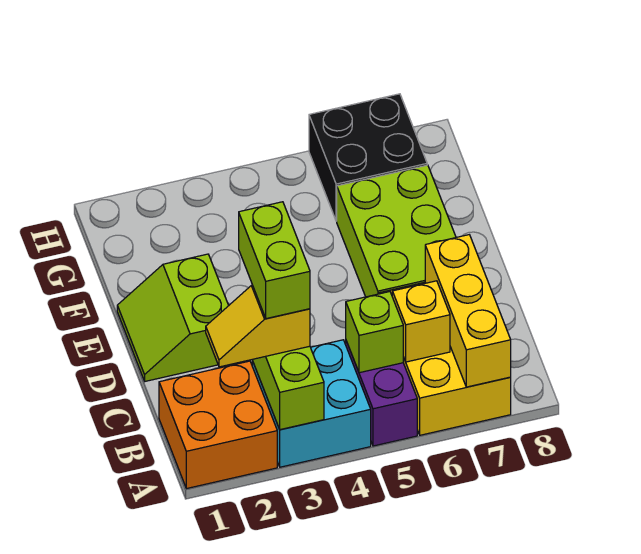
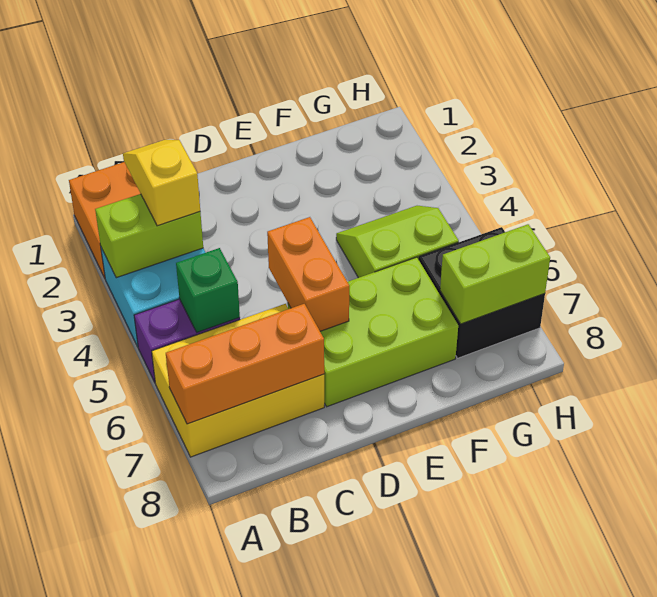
yellow 1x3 brick [425,235,511,387] -> orange 1x3 brick [166,304,324,424]
lime 1x2 brick [239,202,310,319] -> lime 1x2 brick moved to [440,224,550,324]
lime 1x1 brick [346,292,403,373] -> green 1x1 brick [176,248,240,332]
yellow 1x1 brick [392,281,450,362] -> none
lime 2x2 slope [117,254,229,381] -> lime 2x2 slope moved to [336,206,459,278]
none -> orange 1x2 brick [267,217,349,331]

